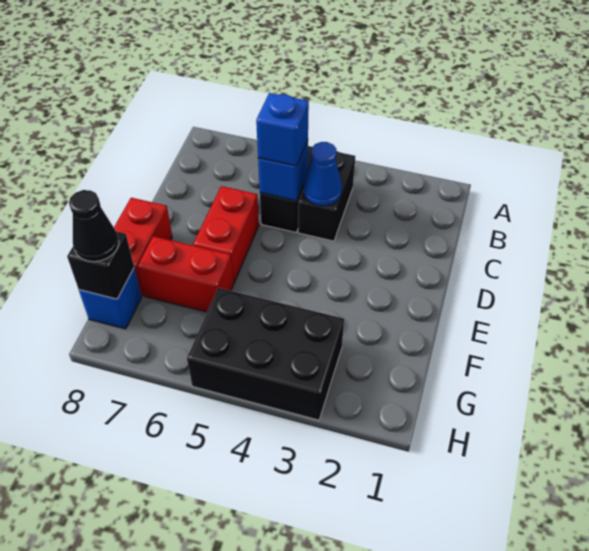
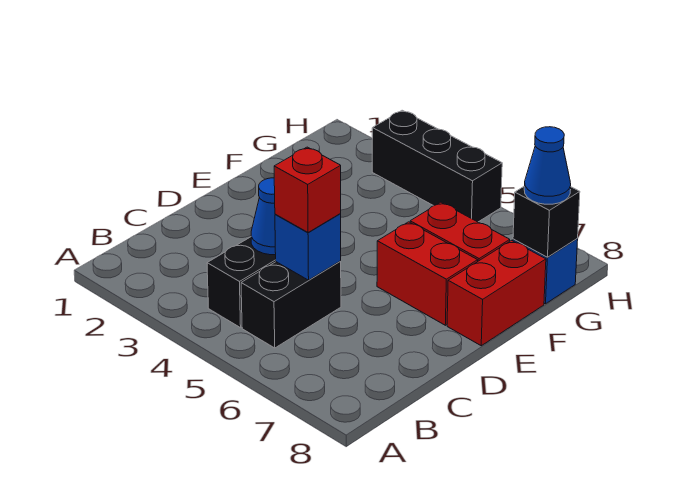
blue 1x1 brick [256,93,309,166] -> red 1x1 brick [274,147,341,232]
red 1x2 brick [193,186,259,283] -> red 1x2 brick turned to [377,222,478,325]
black 2x3 brick [187,288,344,420] -> black 1x3 brick [372,110,502,222]
black 1x1 cone [69,190,119,262] -> blue 1x1 cone [524,127,571,204]

